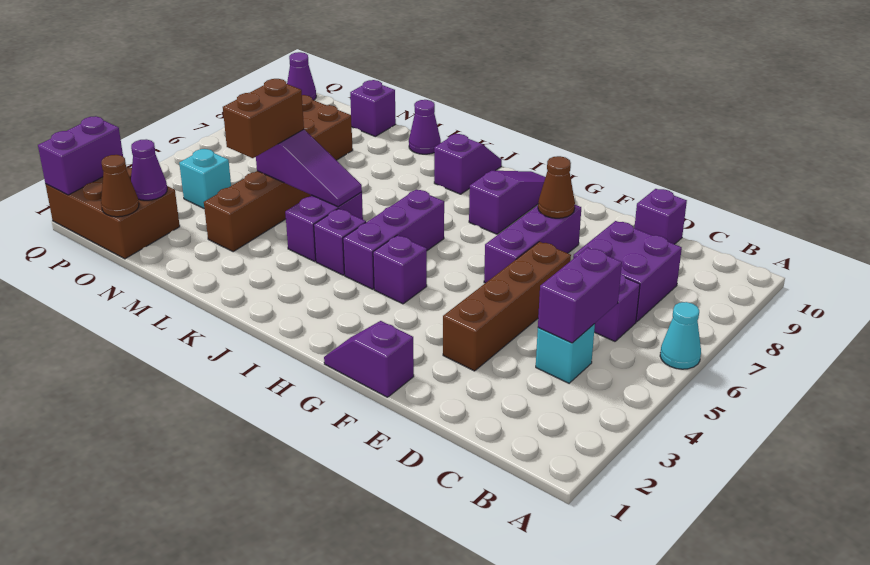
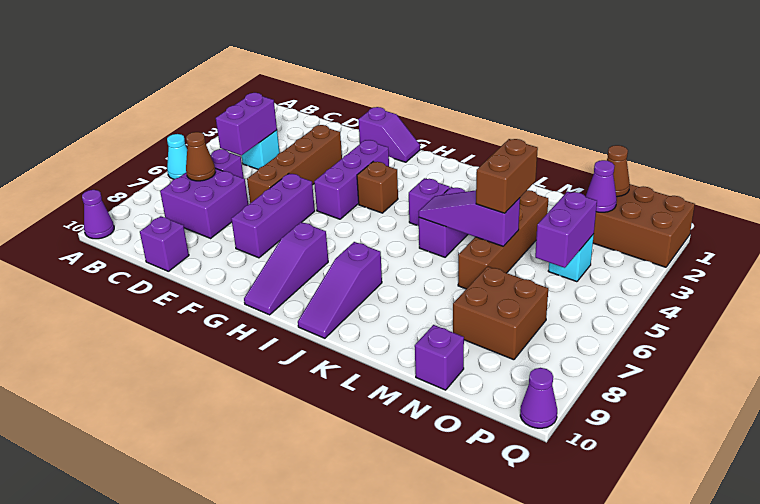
brown 1x1 cone [538,156,575,218] -> brown 1x1 cone moved to [186,132,215,181]
purple 1x1 brick [373,235,427,304] -> brown 1x1 brick [357,162,398,213]
purple 1x3 brick [343,190,444,289] -> purple 1x3 brick moved to [314,140,389,219]
purple 1x2 slope [434,134,502,194] -> purple 1x3 slope [298,242,382,338]
purple 1x1 cone [409,100,441,154] -> purple 1x1 cone moved to [82,190,114,239]
purple 1x2 brick [38,116,123,195] -> purple 1x2 brick moved to [535,191,597,268]

